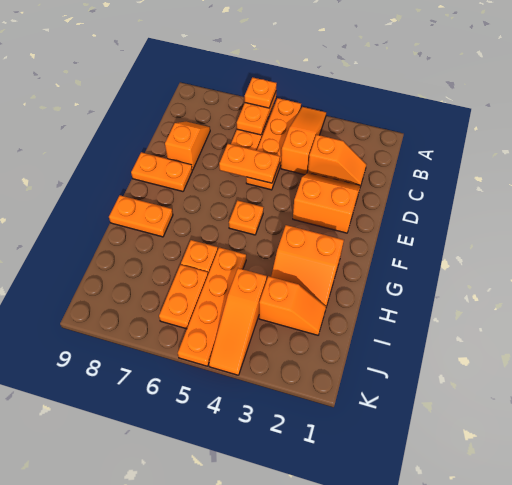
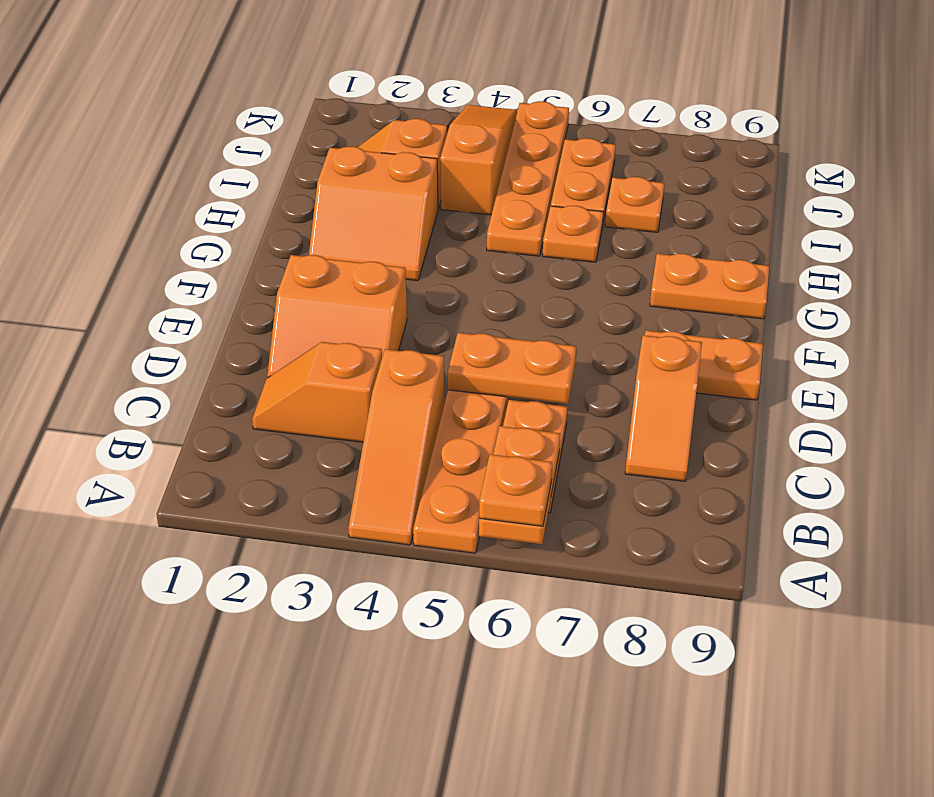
orange 1x1 plate [229,200,264,235] -> orange 1x1 plate moved to [605,177,664,232]
orange 2x2 slope [271,225,344,306] -> orange 2x2 slope turned to [309,146,438,281]

